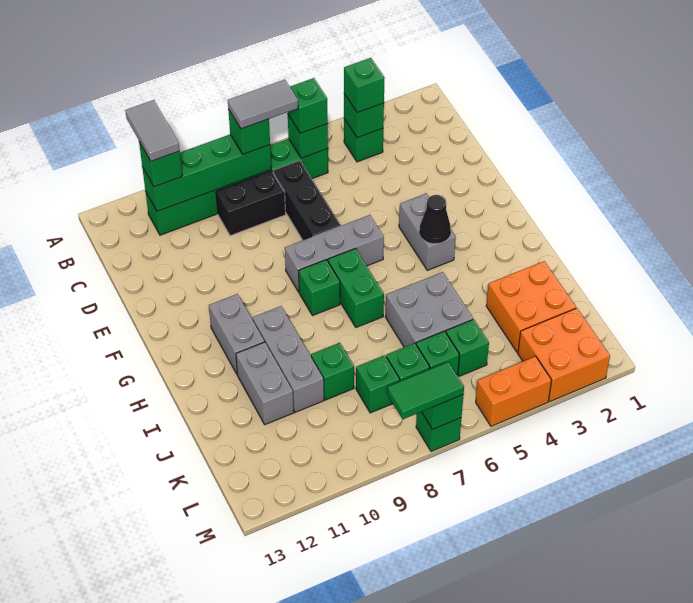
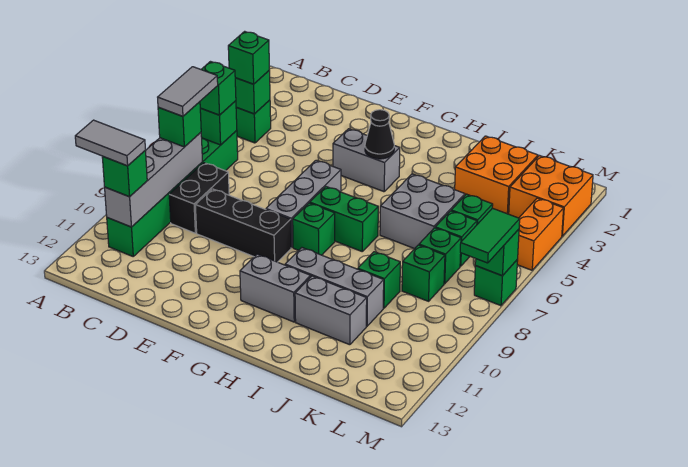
green 1x4 brick [142,135,271,211] -> grey 1x4 brick [105,132,203,227]
black 1x3 brick [273,161,341,240] -> black 1x3 brick moved to [195,189,291,262]

